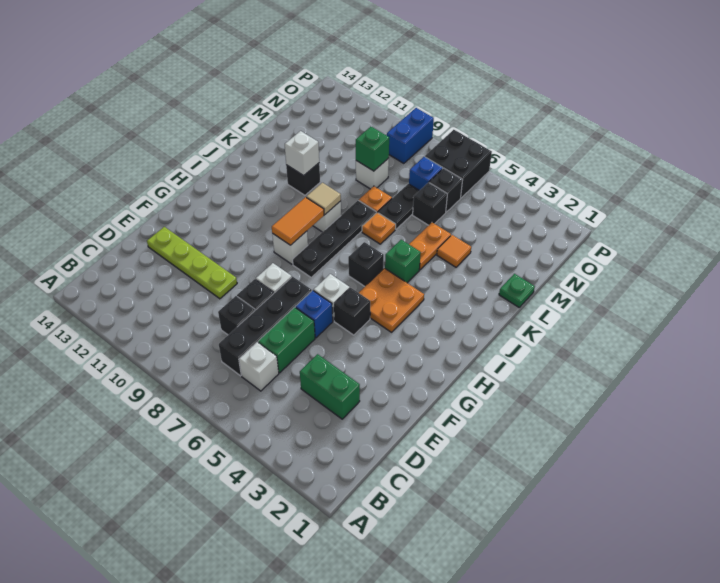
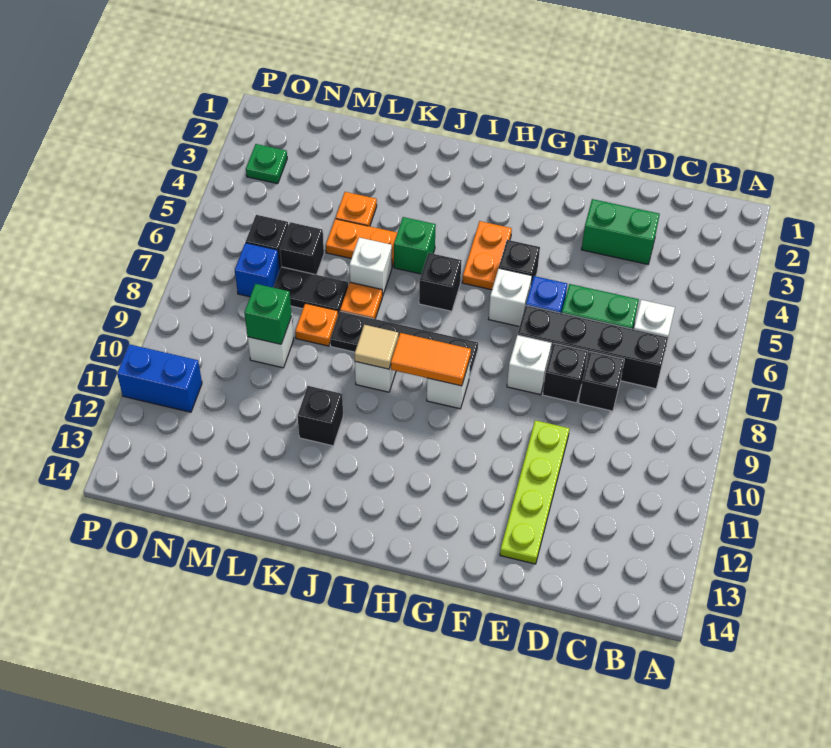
green 1x2 brick [300,354,360,419] -> green 1x2 brick turned to [581,199,660,264]
orange 2x2 plate [359,268,424,332] -> orange 1x2 plate [462,221,512,290]
white 1x1 brick [285,131,319,176] -> white 1x1 brick moved to [349,238,392,294]
green 1x1 plate [499,274,535,307] -> green 1x1 plate moved to [246,144,287,184]
orange 1x1 tile [437,235,471,267] -> orange 1x1 plate [336,192,377,226]
black 2x2 brick [425,130,492,198] -> none
blue 1x2 brick [387,108,434,163] -> blue 1x2 brick moved to [117,344,202,412]

